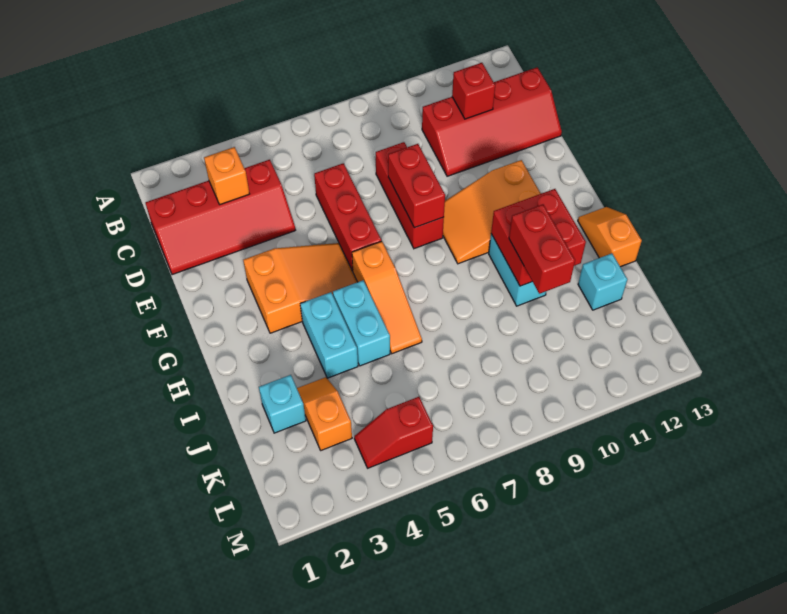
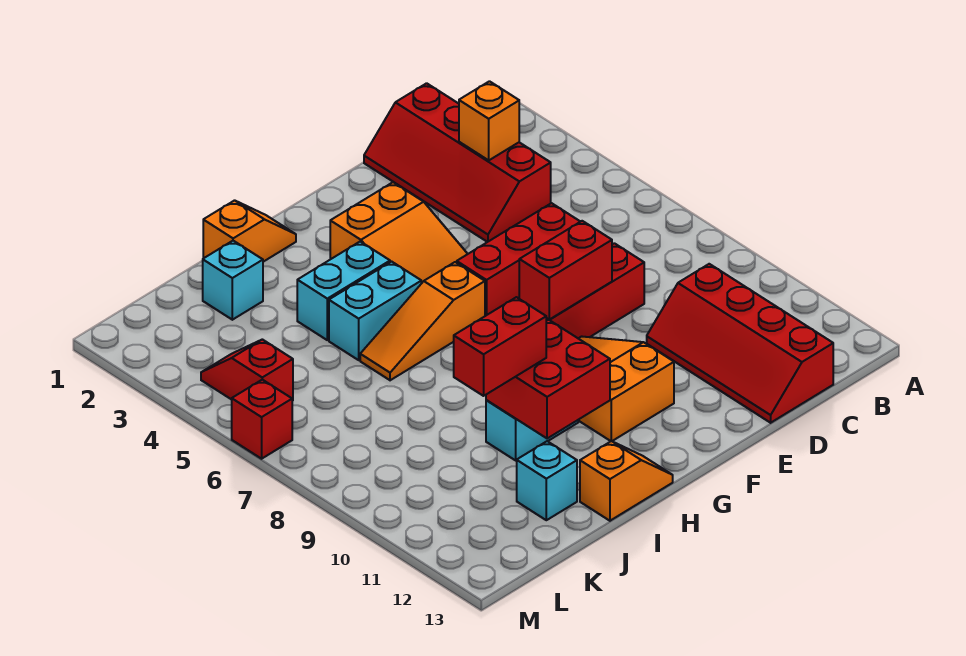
red 1x1 brick [452,63,495,119] -> red 1x1 brick moved to [232,380,292,459]
orange 1x2 slope [297,377,352,450] -> orange 1x2 slope moved to [203,200,296,262]

